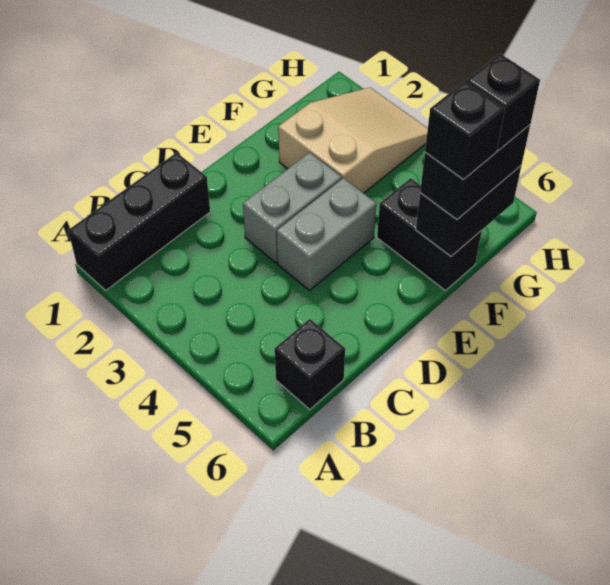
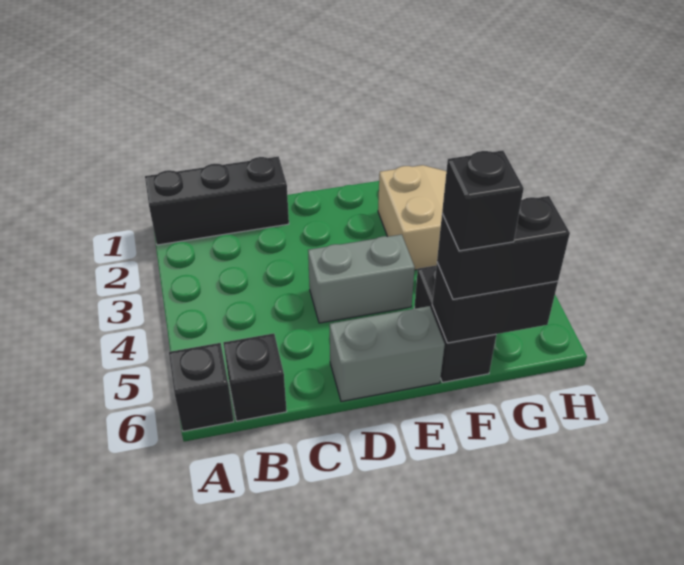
grey 1x2 brick [243,153,342,263] -> grey 1x2 brick moved to [330,306,445,402]
black 1x1 brick [466,54,540,150] -> black 1x1 brick moved to [169,343,234,431]

